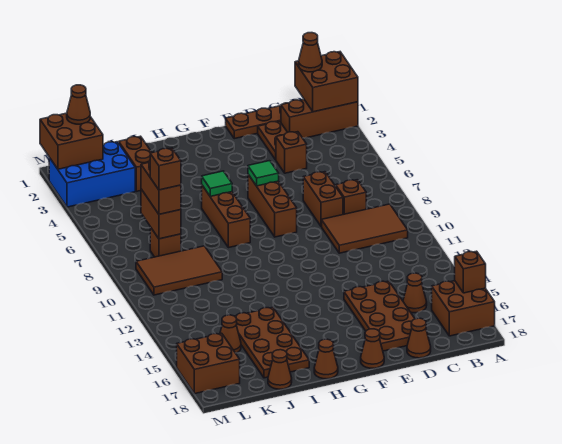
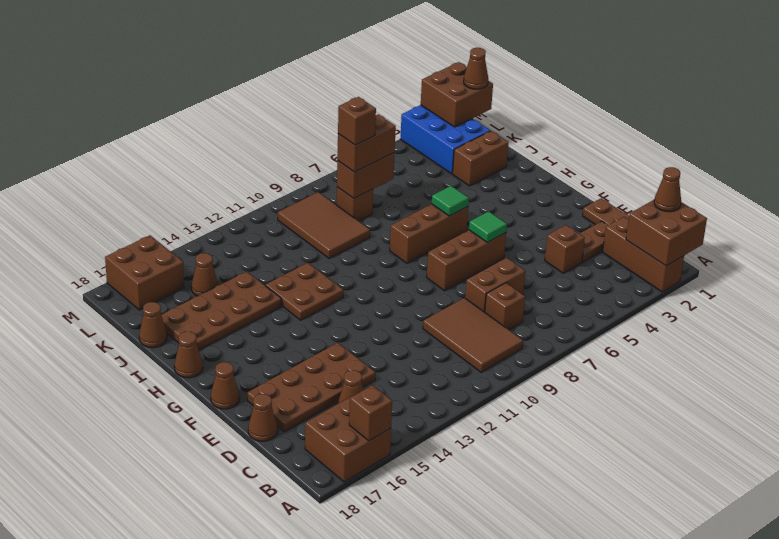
none -> brown 2x2 plate [265,263,343,320]

